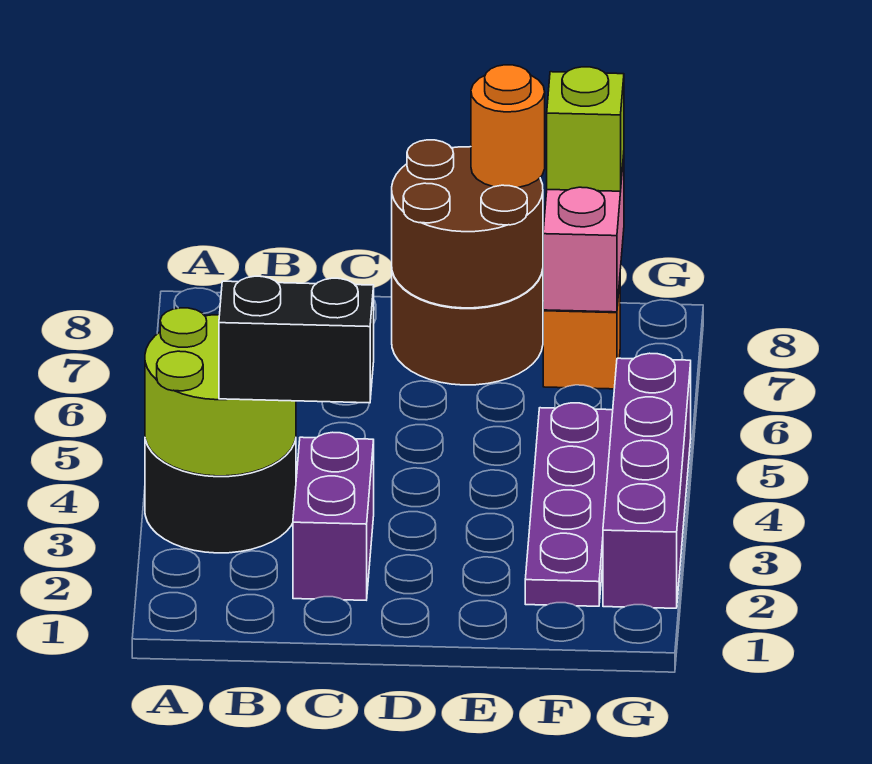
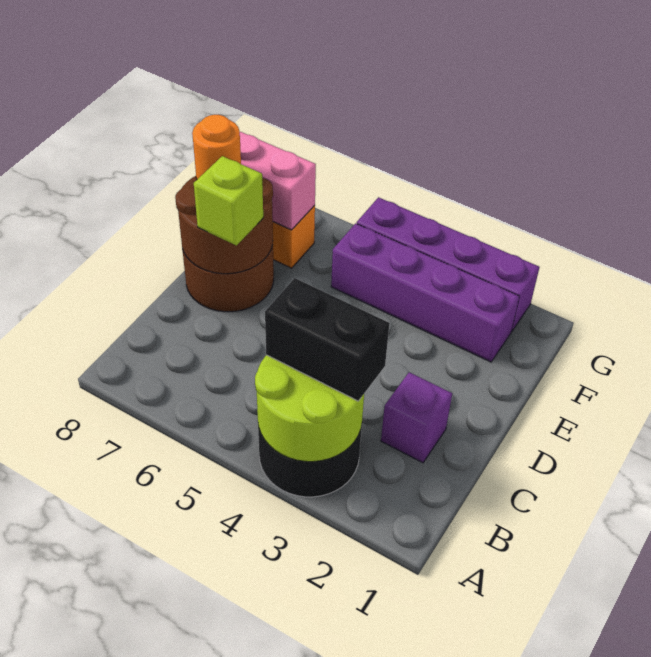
black 1x2 brick [219,276,374,403] -> black 1x2 brick turned to [265,278,389,401]
purple 1x2 brick [293,432,374,600] -> purple 1x1 brick [381,372,452,463]
purple 1x4 plate [525,403,613,606] -> purple 1x4 brick [331,223,519,362]
lime 1x1 brick [547,67,624,191] -> lime 1x1 brick moved to [194,156,263,246]

